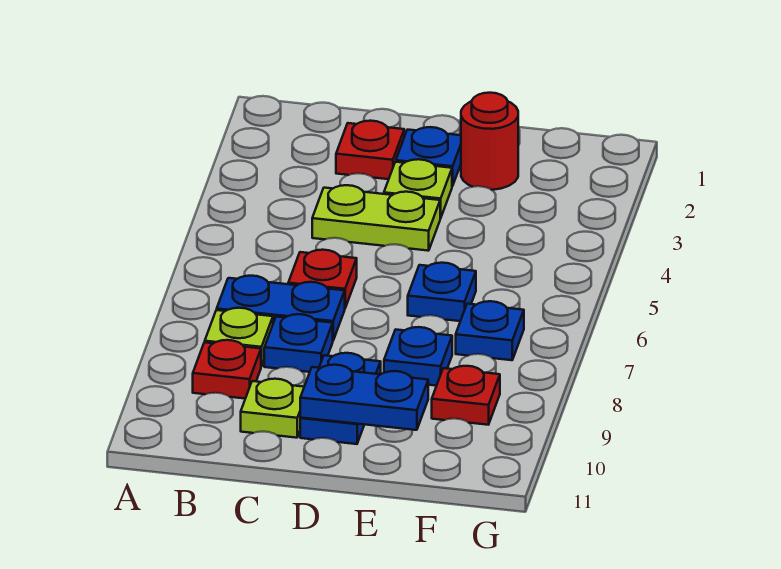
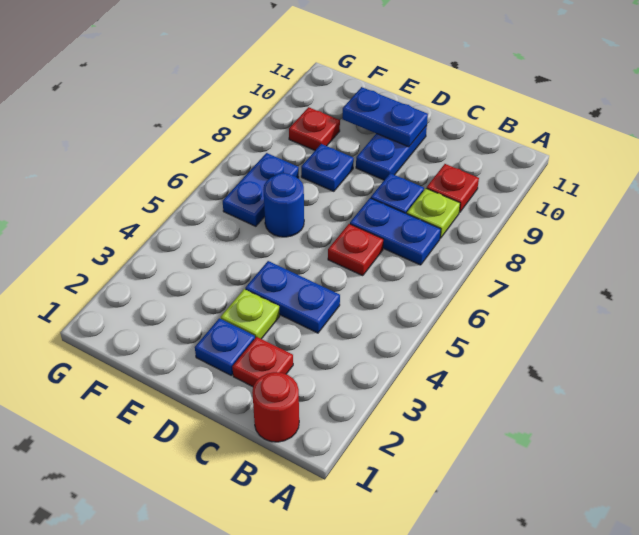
lime 1x2 plate [312,185,440,251] -> blue 1x2 plate [245,261,340,333]
lime 1x1 plate [241,379,304,438] -> none
red 1x1 round brick [461,93,518,190] -> red 1x1 round brick moved to [252,372,299,442]
blue 1x1 plate [408,263,476,321] -> blue 1x1 round brick [263,173,304,237]
blue 1x1 plate [456,301,524,360] -> blue 1x2 plate [223,153,299,226]

